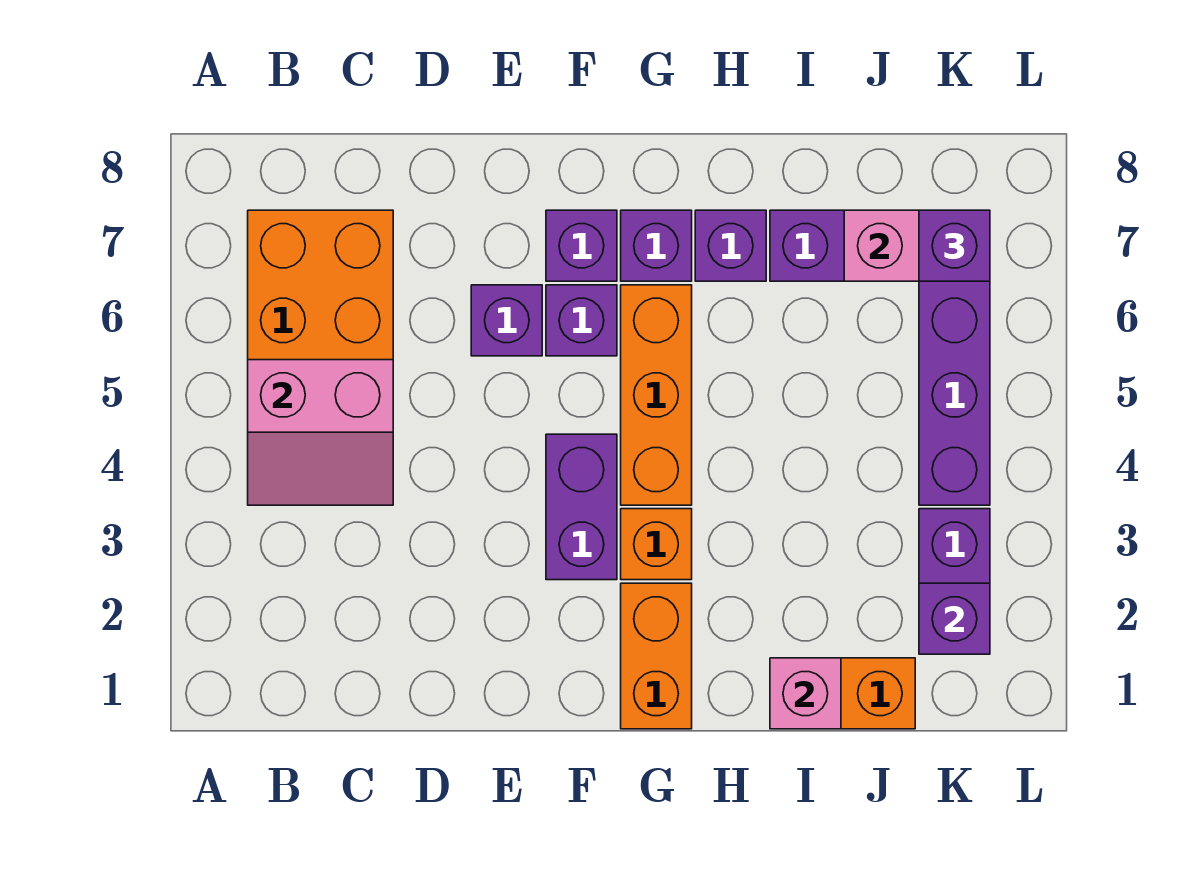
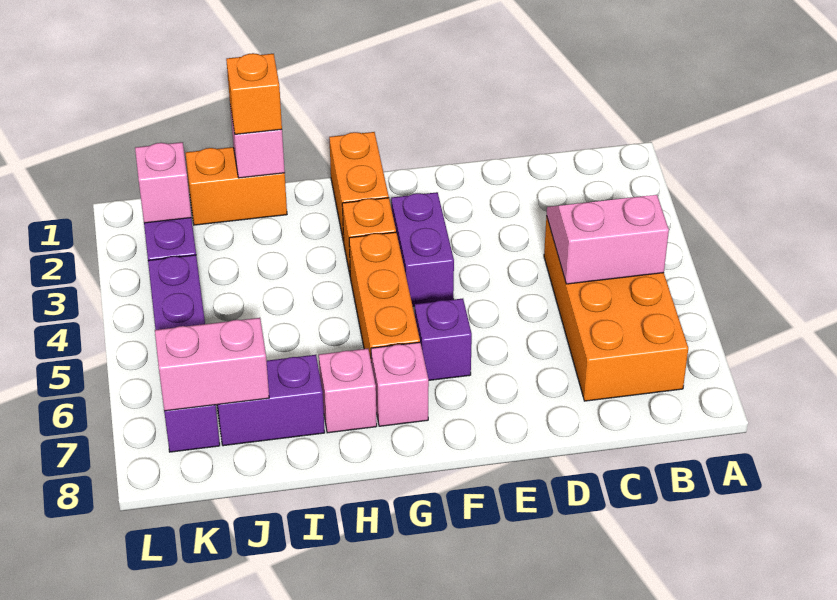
purple 1x1 brick [471,285,542,356] -> none
purple 1x1 brick [546,210,617,281] -> none
purple 1x1 brick [621,210,692,281] -> pink 1x1 brick [371,342,429,426]
purple 1x1 brick [695,210,766,281] -> pink 1x1 brick [319,349,377,433]
none -> orange 1x1 brick [226,53,282,134]
purple 1x1 brick [919,583,990,654] -> pink 1x1 brick [135,142,191,223]
purple 1x1 brick [919,210,990,281] -> none

